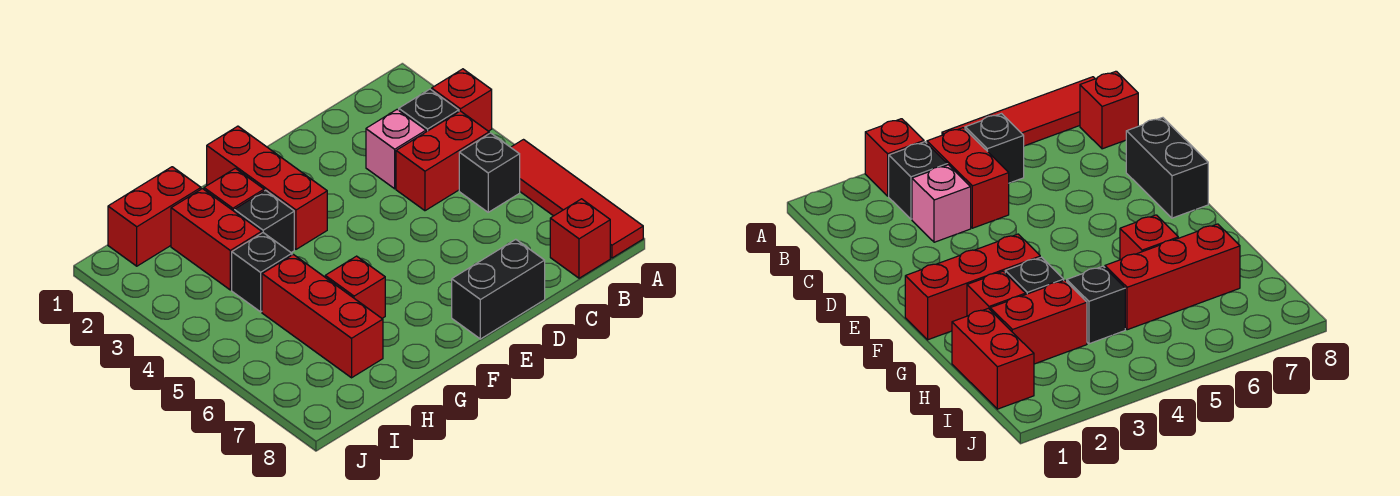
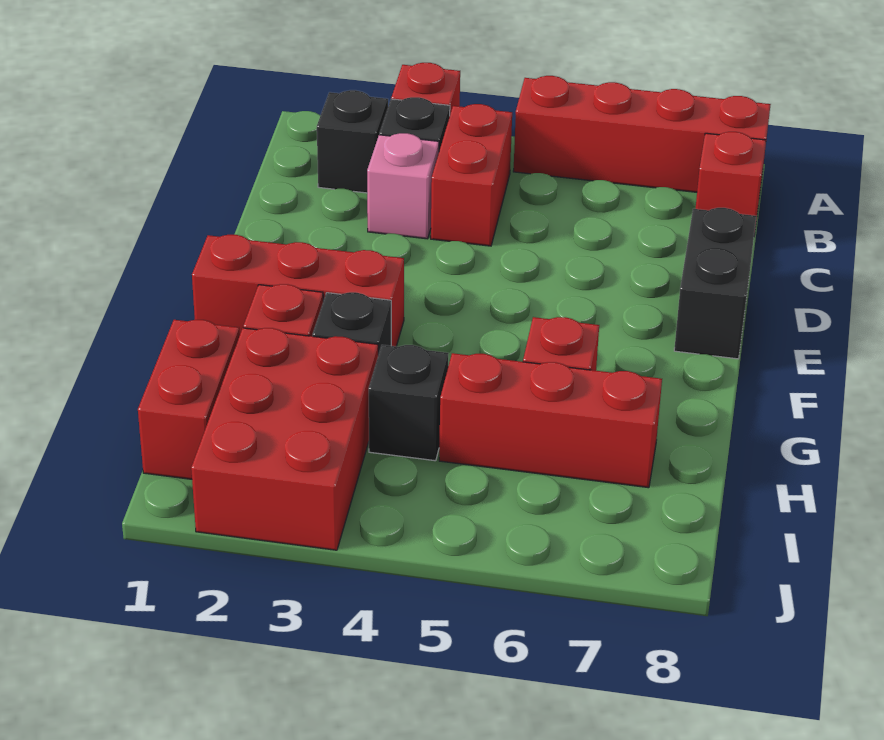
red 1x4 tile [511,140,643,258] -> red 1x4 brick [513,76,771,192]
black 1x1 brick [459,133,520,212] -> black 1x1 brick moved to [317,90,388,193]
red 1x2 brick [171,189,262,290] -> red 2x3 brick [191,328,378,550]

